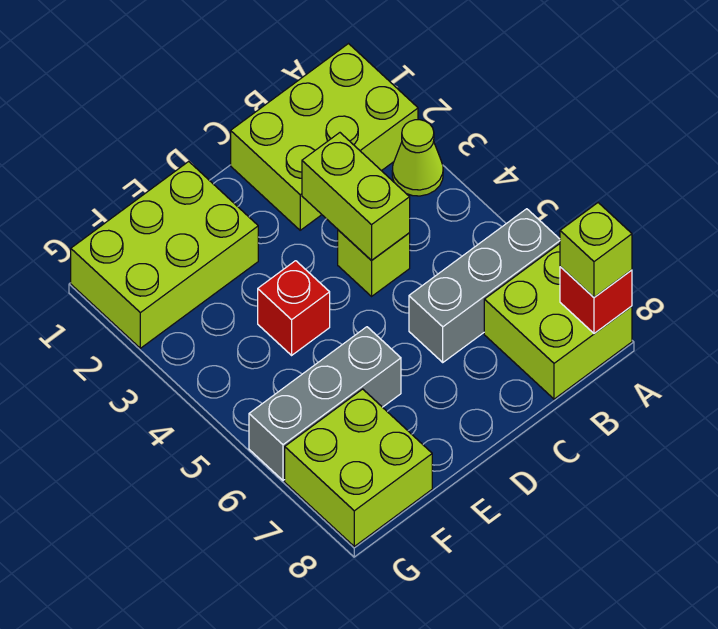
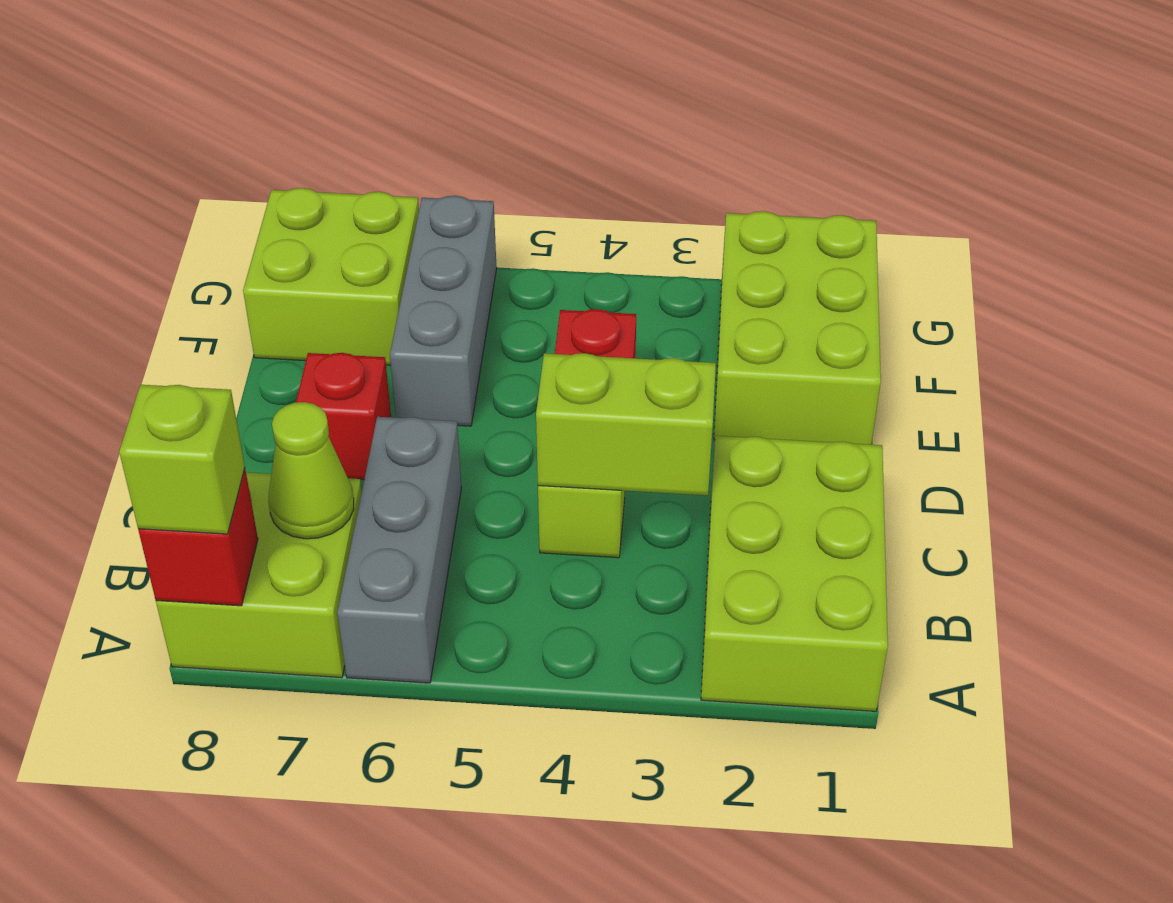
lime 1x1 cone [392,120,443,196] -> lime 1x1 cone moved to [268,402,354,539]
none -> red 1x1 brick [296,353,391,480]

